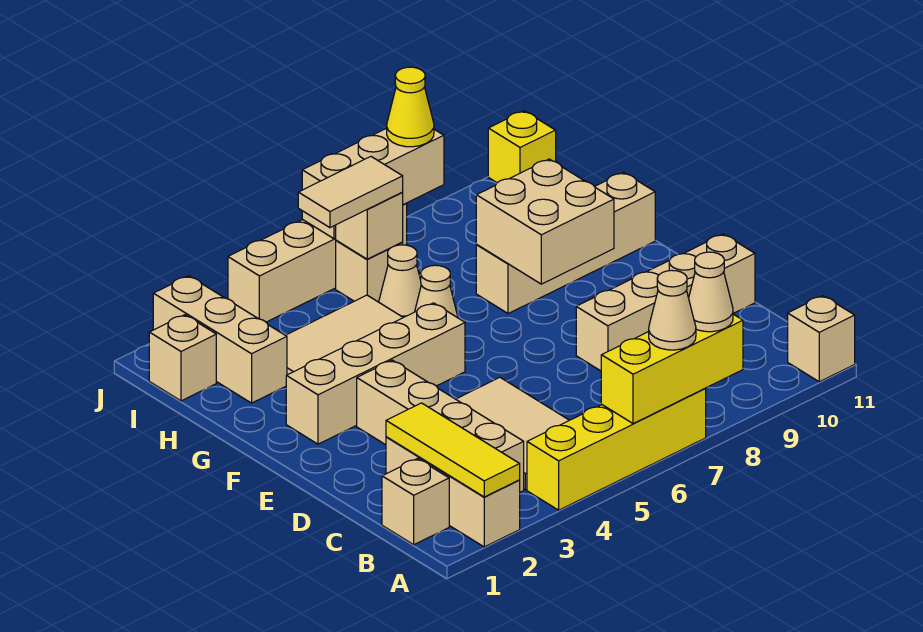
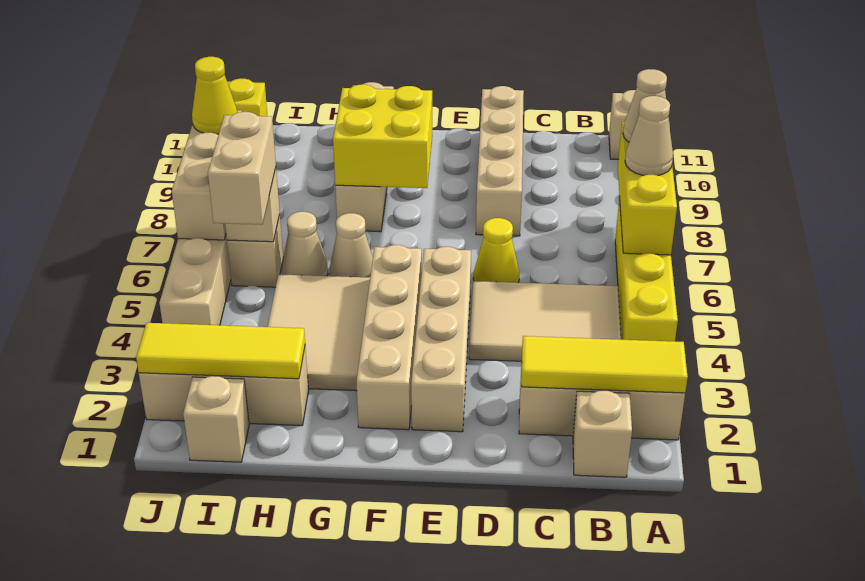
tan 1x4 brick [357,360,524,492] -> tan 1x4 brick turned to [411,247,471,432]
none -> yellow 1x1 cone [473,218,519,283]
tan 2x2 brick [476,159,614,284] -> yellow 2x2 brick [333,85,432,188]
none -> yellow 1x3 tile [136,323,305,379]
tan 1x2 tile [298,157,403,228] -> tan 1x2 brick [208,112,276,225]

